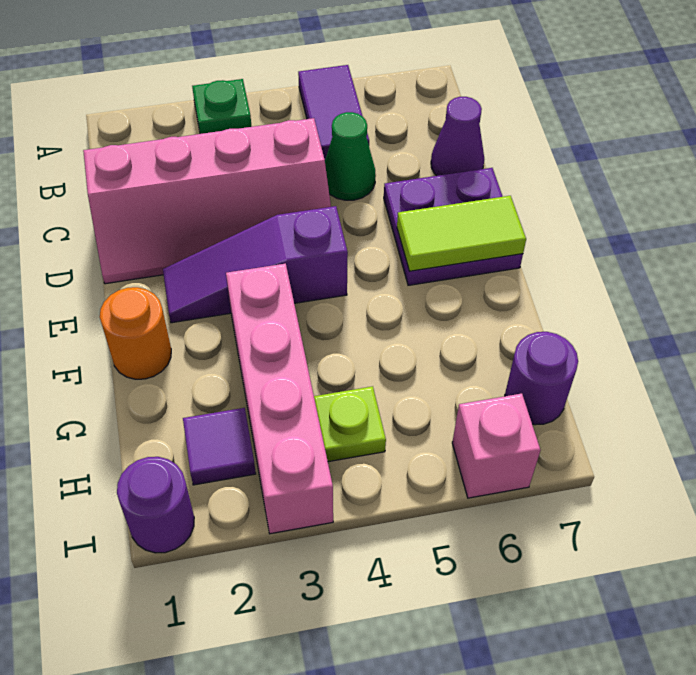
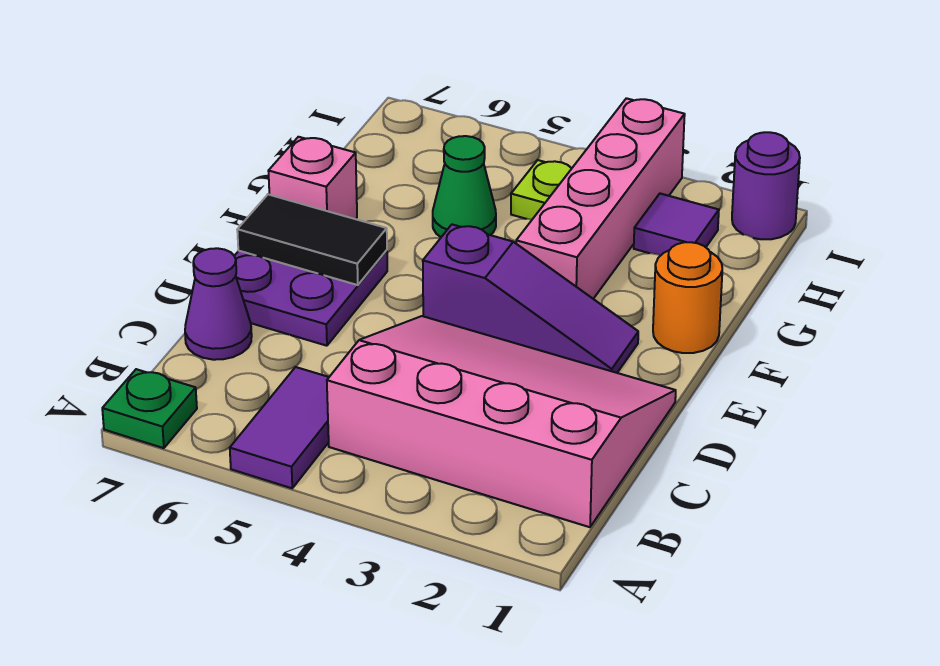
green 1x1 plate [192,79,252,134] -> green 1x1 plate moved to [102,369,197,448]
pink 2x4 slope [83,118,331,284] -> pink 3x4 slope [327,316,676,527]
green 1x1 cone [325,112,376,200] -> green 1x1 cone moved to [433,136,496,237]
lime 1x2 tile [397,196,526,271] -> black 1x2 tile [237,194,387,285]
purple 1x1 round brick [505,332,578,425] -> none
pink 1x1 brick [452,394,540,498] -> pink 1x1 brick moved to [269,137,357,219]

